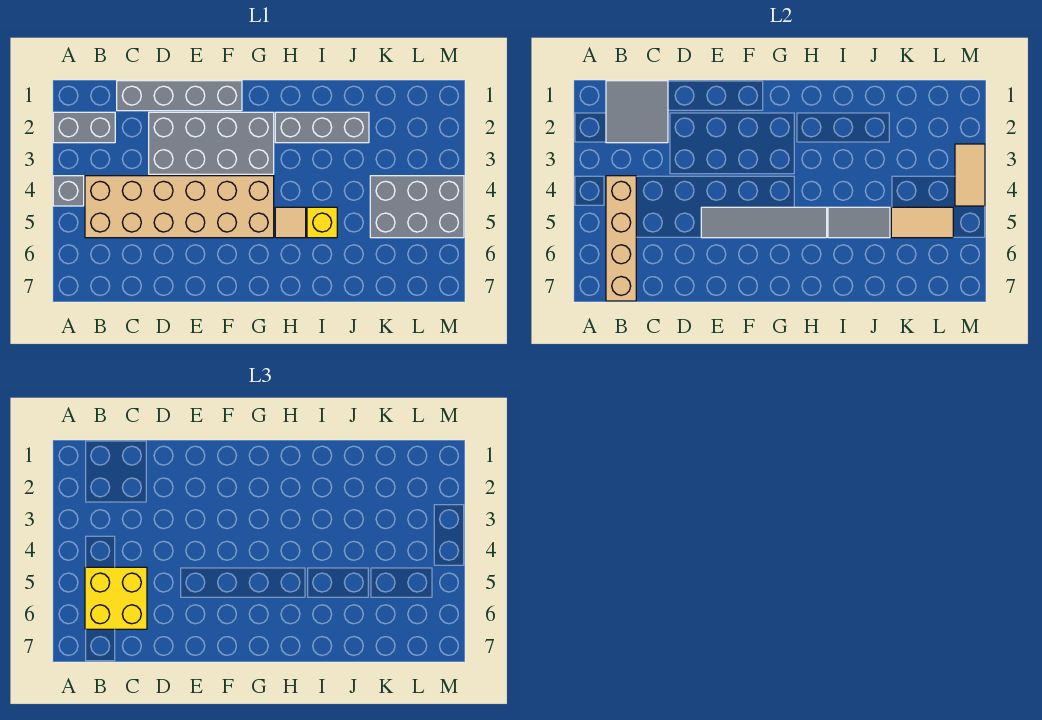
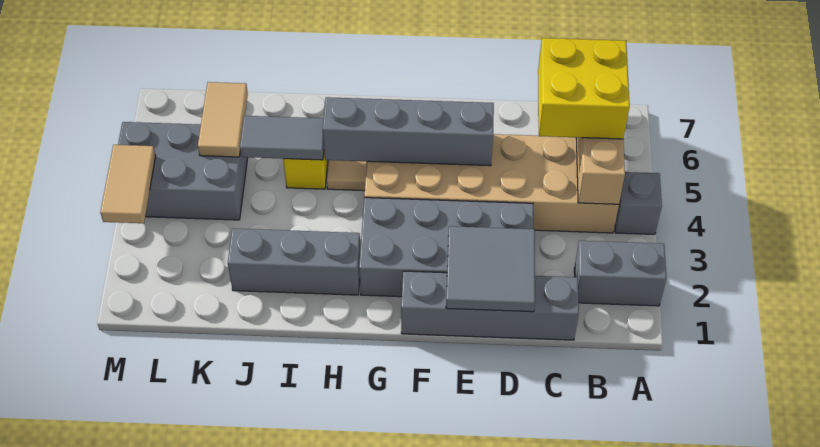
grey 2x2 tile [606,81,668,143] -> grey 2x2 tile moved to [446,226,535,312]
grey 1x4 tile [701,207,827,238] -> grey 1x4 brick [323,97,494,166]
tan 1x2 tile [891,207,953,238] -> tan 1x2 tile turned to [198,82,248,157]

